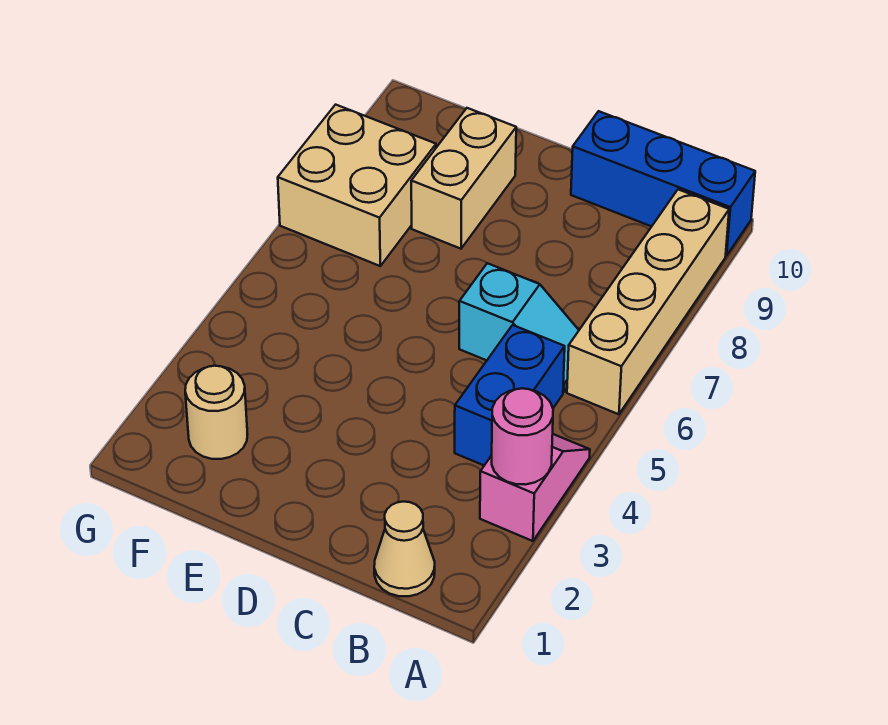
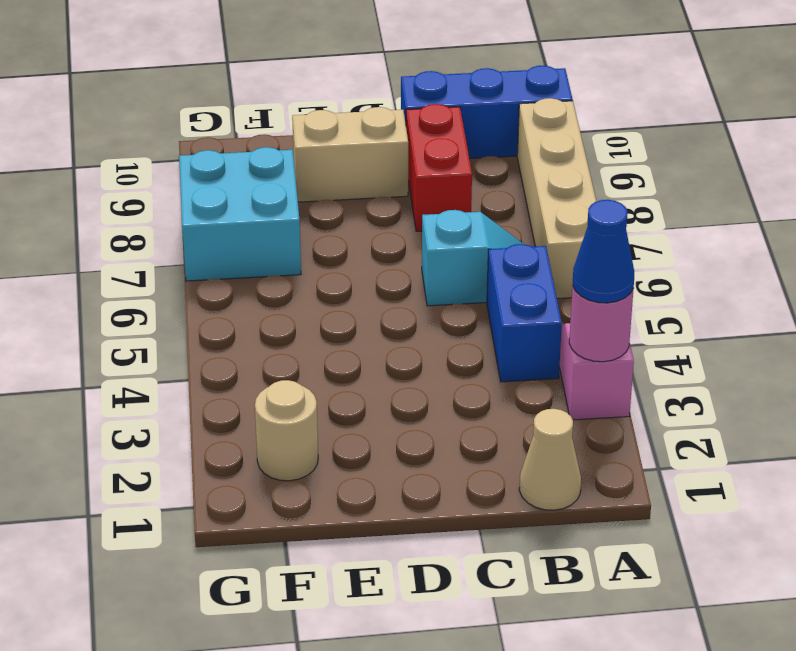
none -> blue 1x1 cone [573,200,634,303]
none -> red 1x2 brick [406,104,472,231]
tan 1x2 brick [411,108,516,249] -> tan 1x2 brick turned to [292,107,408,202]
tan 2x2 brick [278,105,436,266] -> cyan 2x2 brick [179,147,301,281]

